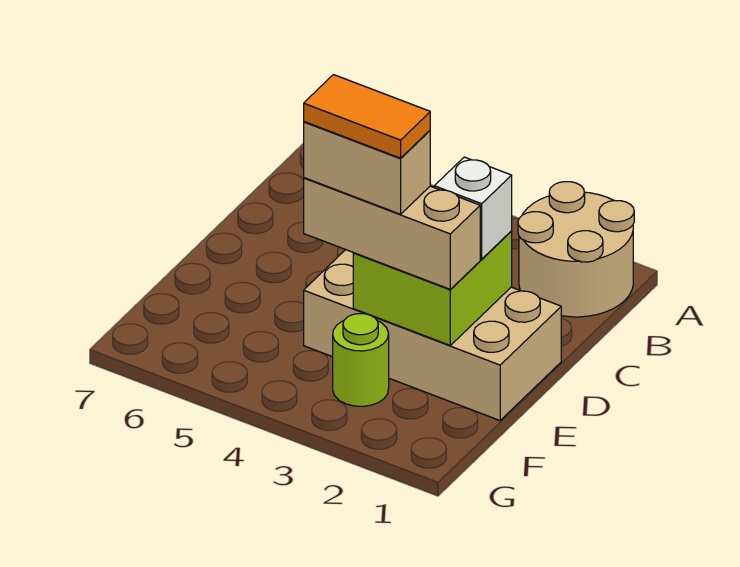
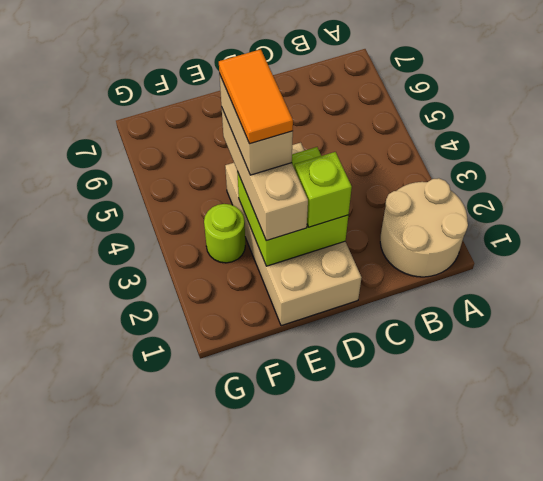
white 1x1 brick [434,157,512,259] -> lime 1x1 brick [294,152,352,227]

